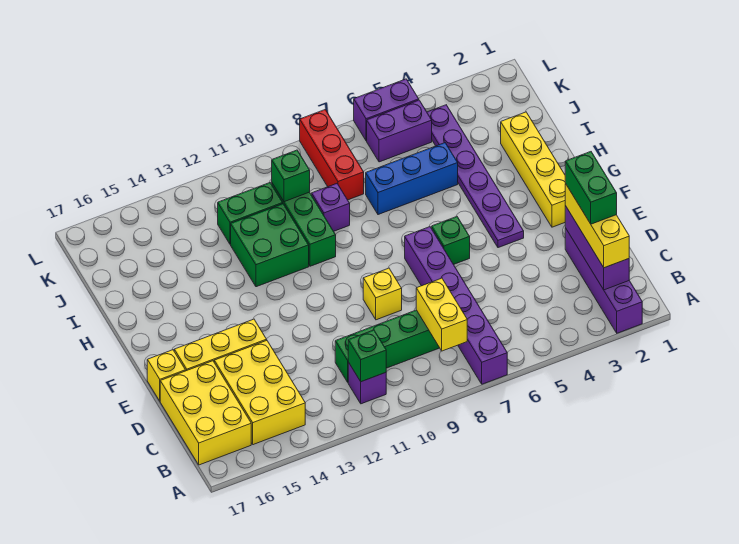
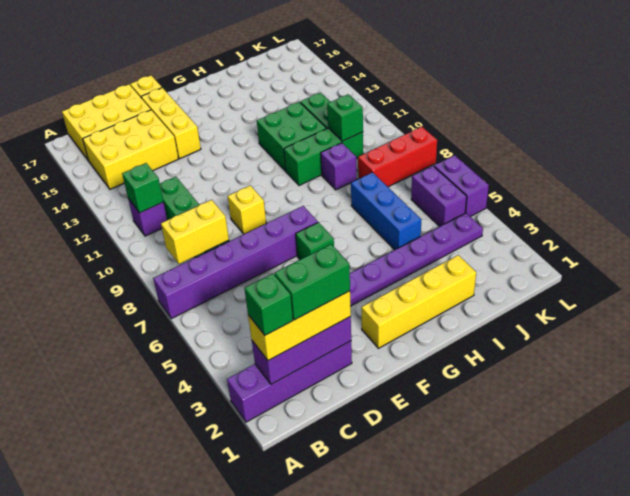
none -> green 1x1 brick [244,274,293,335]

